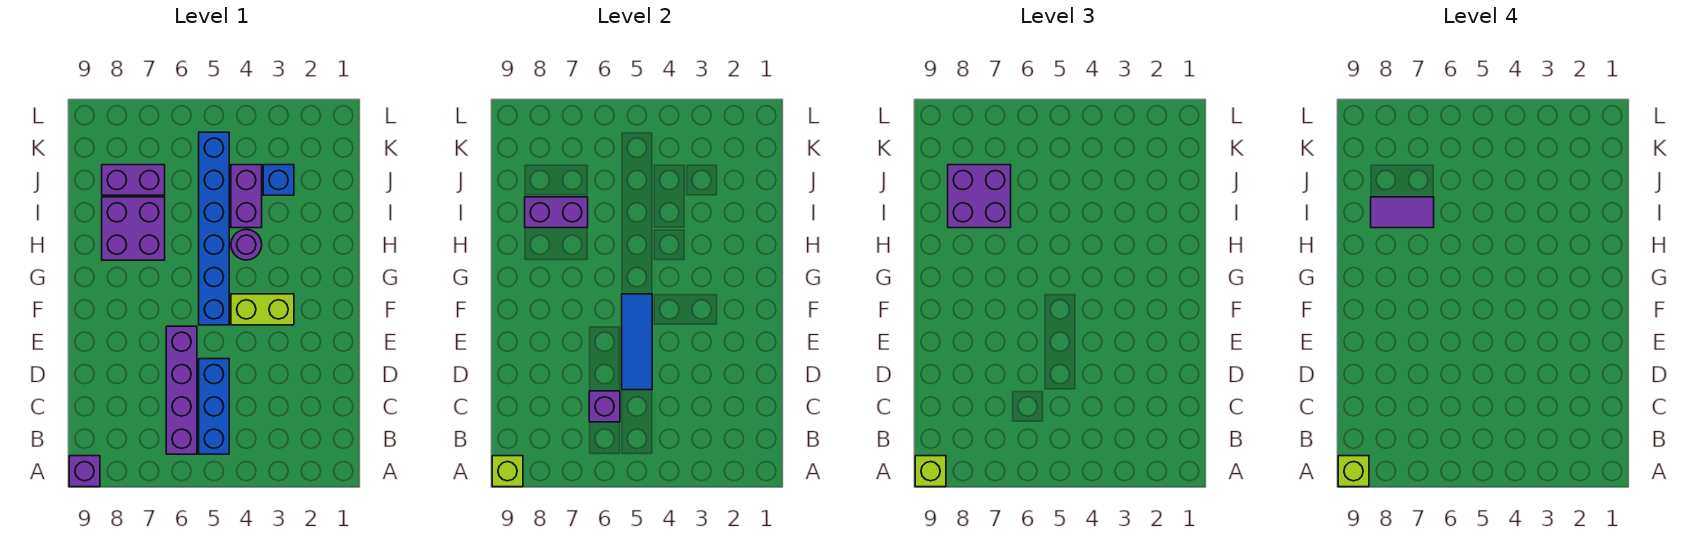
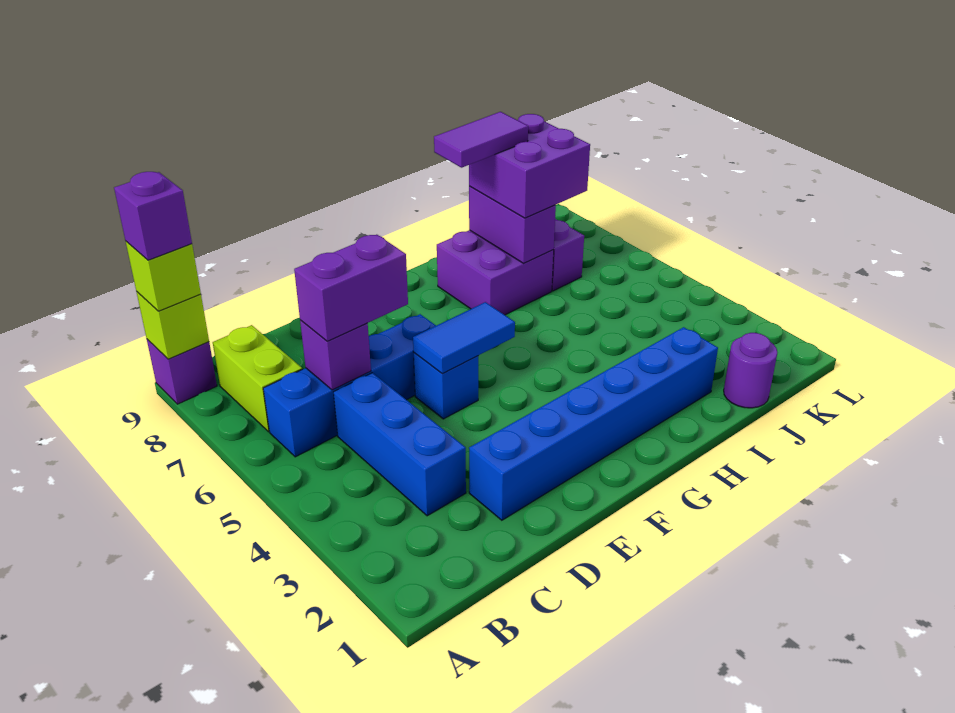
lime 1x1 brick [1338,456,1369,487] -> purple 1x1 brick [114,172,192,260]
blue 1x3 brick [199,359,229,454] -> blue 1x3 brick turned to [334,373,466,516]
purple 1x4 brick [166,326,197,454] -> blue 1x4 brick [263,314,436,457]
blue 1x3 tile [622,294,652,390] -> blue 1x2 tile [413,302,515,374]
lime 1x2 brick [231,294,294,325] -> lime 1x2 brick moved to [213,325,302,432]
blue 1x6 brick [199,132,229,325] -> blue 1x6 brick moved to [469,327,718,520]
purple 1x1 round brick [231,229,262,260] -> purple 1x1 round brick moved to [724,333,777,408]
purple 1x2 brick [231,165,262,228] -> purple 1x2 brick moved to [294,235,408,341]
purple 1x2 tile [1371,197,1434,228] -> purple 1x2 tile turned to [434,112,528,168]
blue 1x1 brick [263,165,294,195] -> blue 1x1 brick moved to [414,353,478,419]

